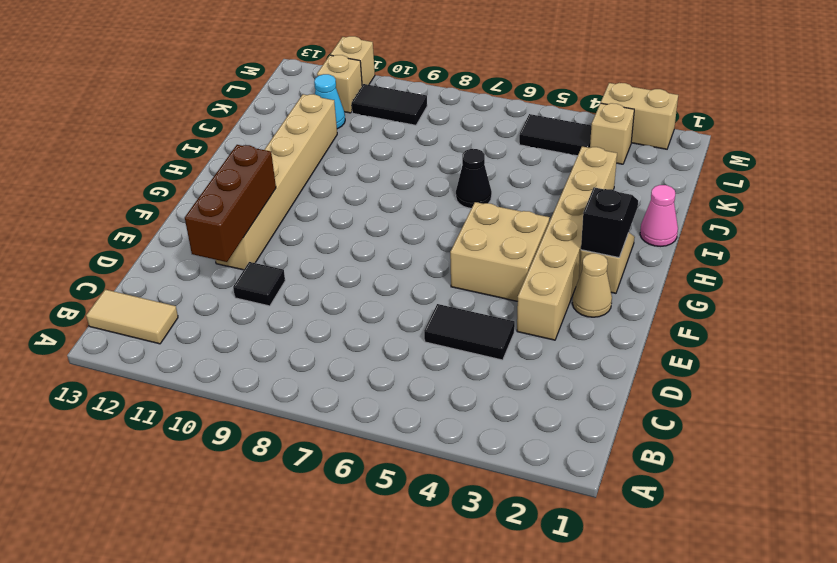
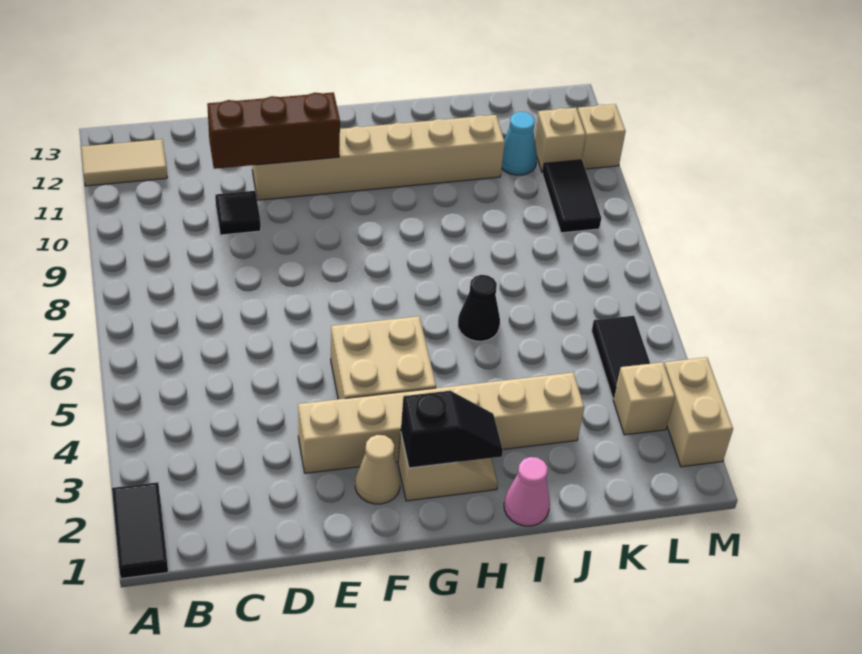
tan 1x2 tile [86,289,178,344] -> tan 1x2 tile turned to [81,139,167,186]
black 1x2 tile [424,304,515,360] -> black 1x2 tile moved to [112,482,168,579]

